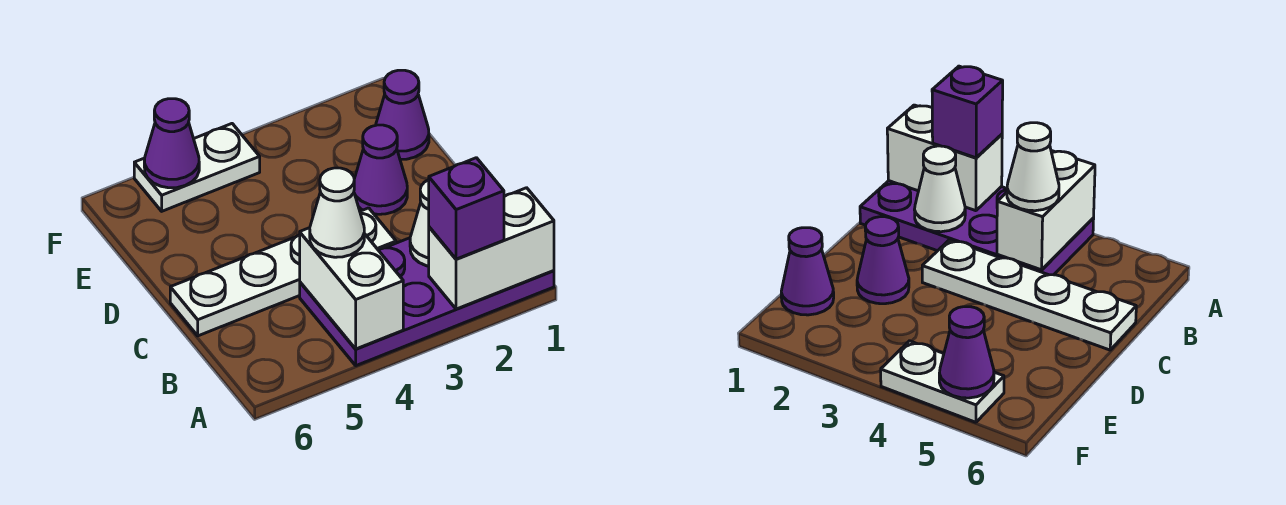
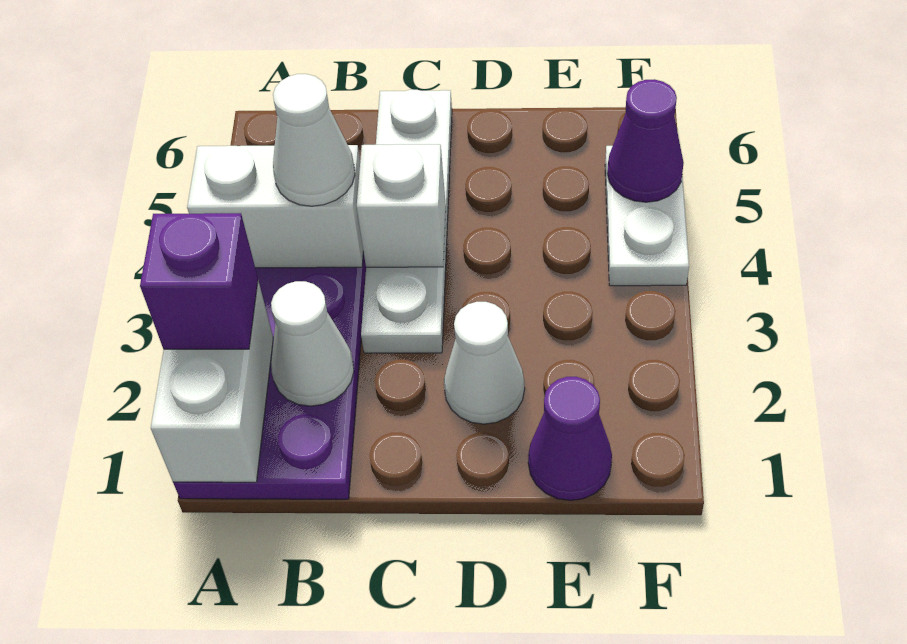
none -> white 1x1 brick [357,144,446,267]
purple 1x1 cone [354,125,407,214] -> white 1x1 cone [444,302,525,424]

